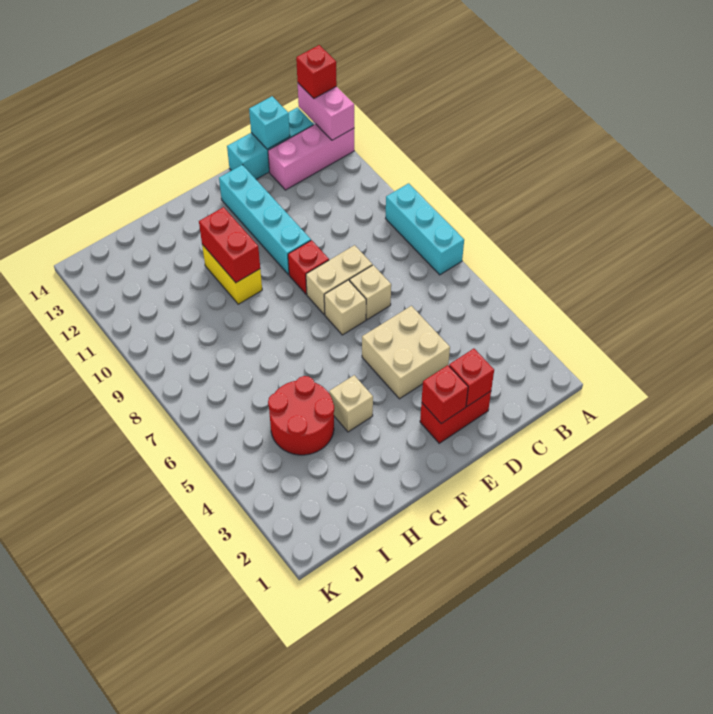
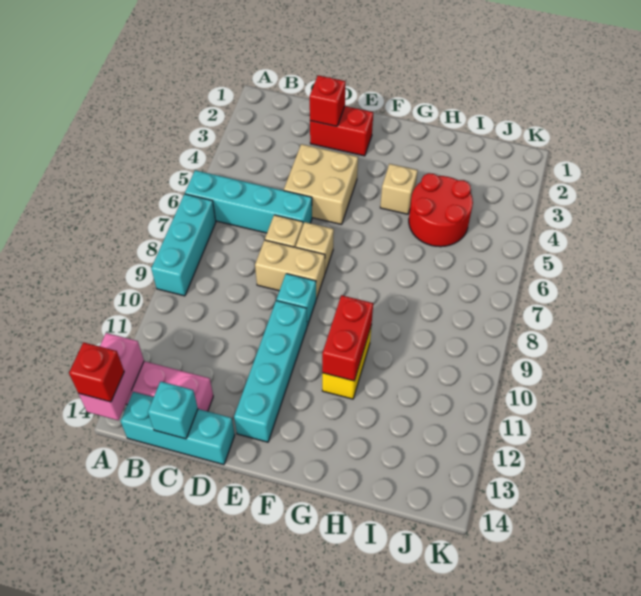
none -> cyan 1x4 brick [185,170,312,233]
red 1x1 brick [422,365,468,424] -> none
red 1x1 brick [288,240,329,294] -> cyan 1x1 brick [277,274,316,326]

